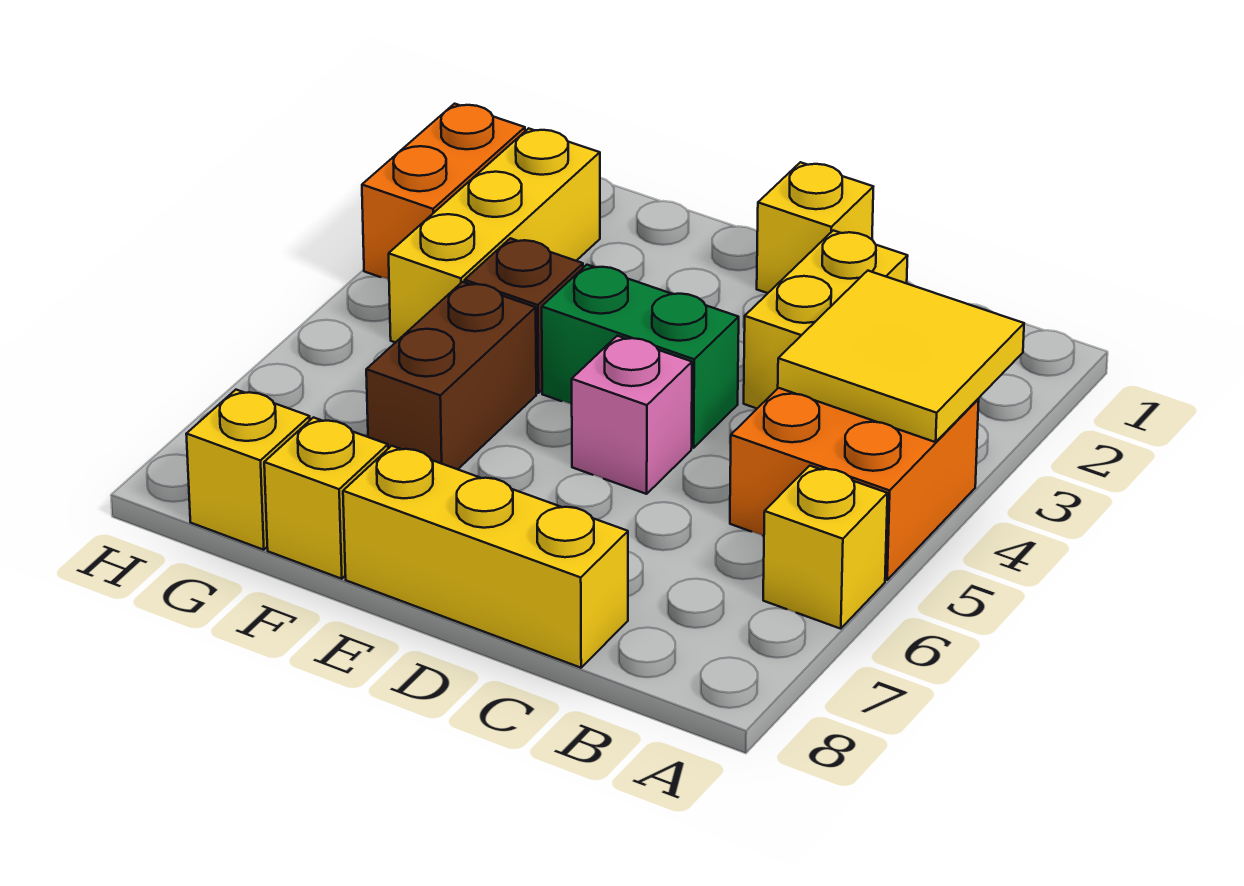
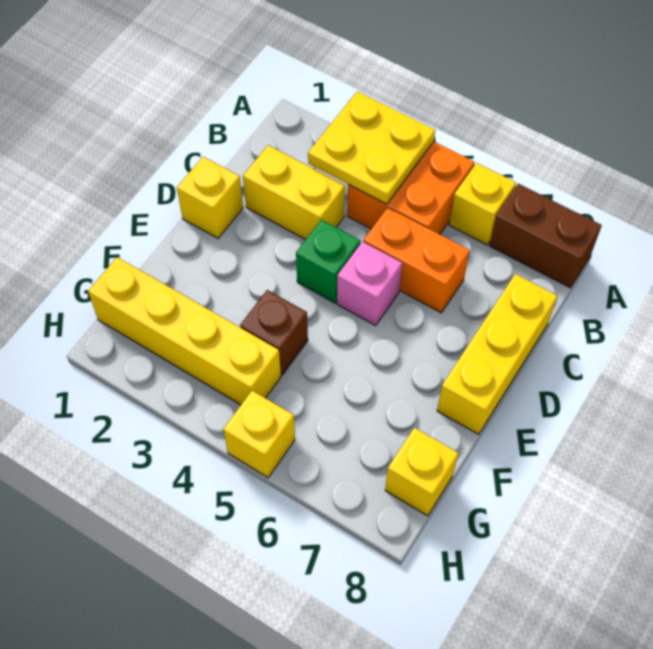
yellow 2x2 tile [778,271,1024,442] -> yellow 2x2 plate [308,91,435,204]
green 1x2 brick [542,265,739,448] -> green 1x1 brick [296,220,360,303]
brown 1x2 brick [366,282,536,469] -> brown 1x2 brick moved to [490,184,602,288]
yellow 1x1 brick [264,418,388,579] -> yellow 1x1 brick moved to [223,391,295,478]
yellow 1x3 brick [389,128,600,343] -> yellow 1x4 brick [88,257,281,405]
orange 1x2 brick [362,104,525,279] -> orange 1x2 brick moved to [364,208,470,313]

